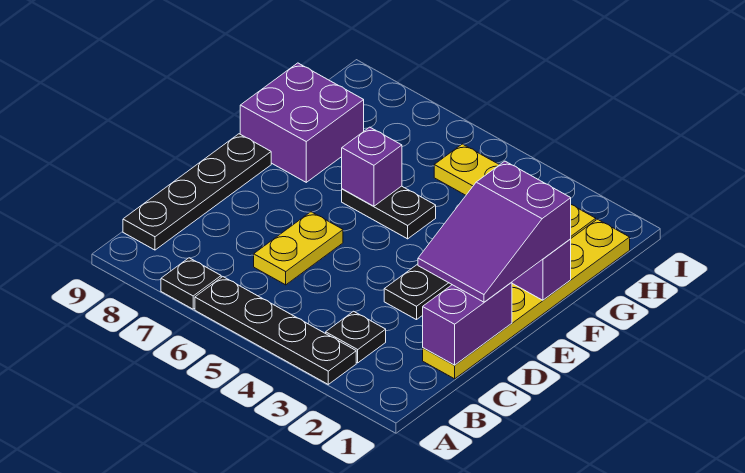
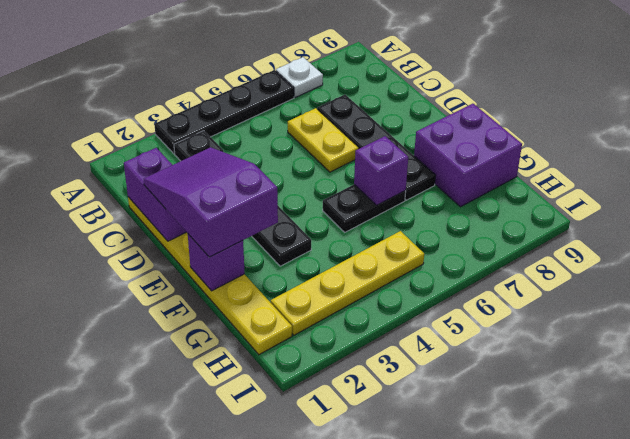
black 1x1 plate [161,258,221,309] -> white 1x1 plate [276,57,323,97]
black 1x4 plate [123,134,271,250] -> black 1x4 plate moved to [317,94,436,200]

